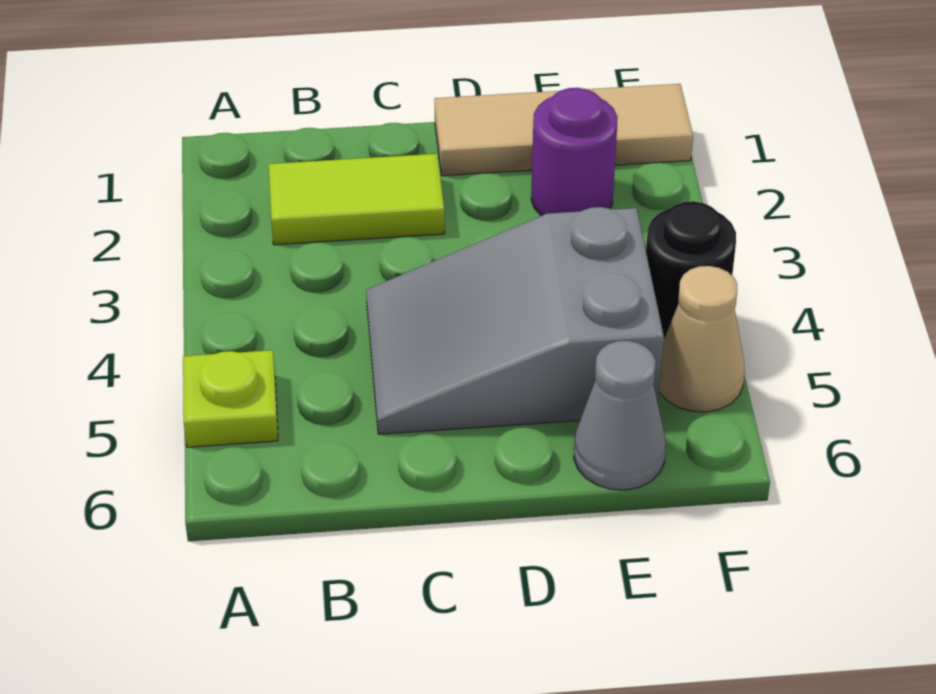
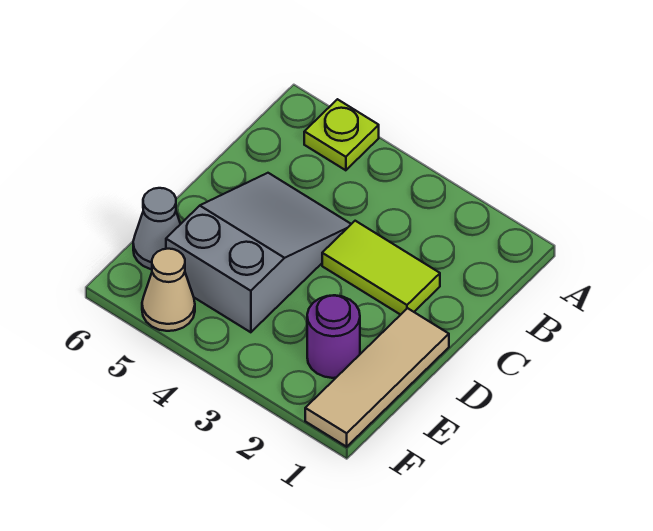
lime 1x2 tile [269,154,445,245] -> lime 1x2 tile turned to [322,221,440,315]
black 1x1 round brick [646,201,736,339] -> none

